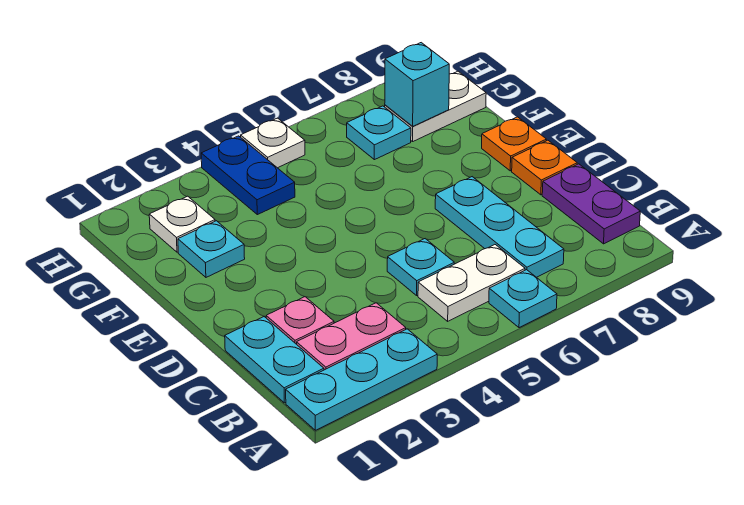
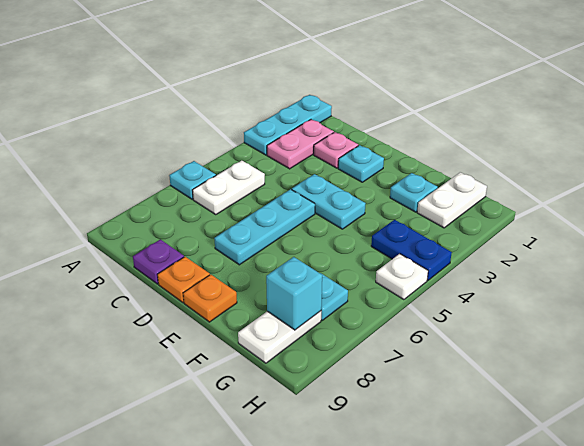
cyan 1x2 plate [225,317,324,403] -> cyan 1x2 plate moved to [292,174,366,229]
cyan 1x3 plate [435,177,564,277] -> cyan 1x3 plate turned to [214,189,315,265]
purple 1x2 plate [542,164,640,244] -> purple 1x1 plate [133,239,184,284]
cyan 1x1 plate [387,239,454,295] -> cyan 1x1 plate moved to [338,145,384,182]
white 1x1 plate [149,196,215,252] -> white 1x2 plate [417,172,487,228]

